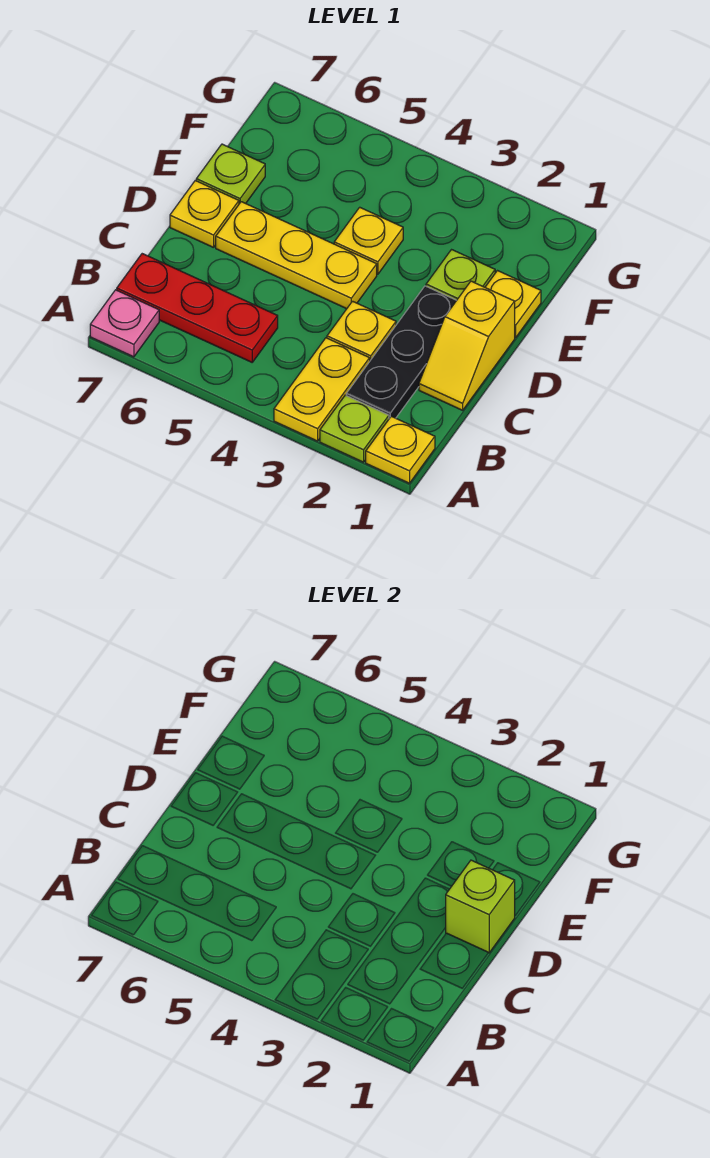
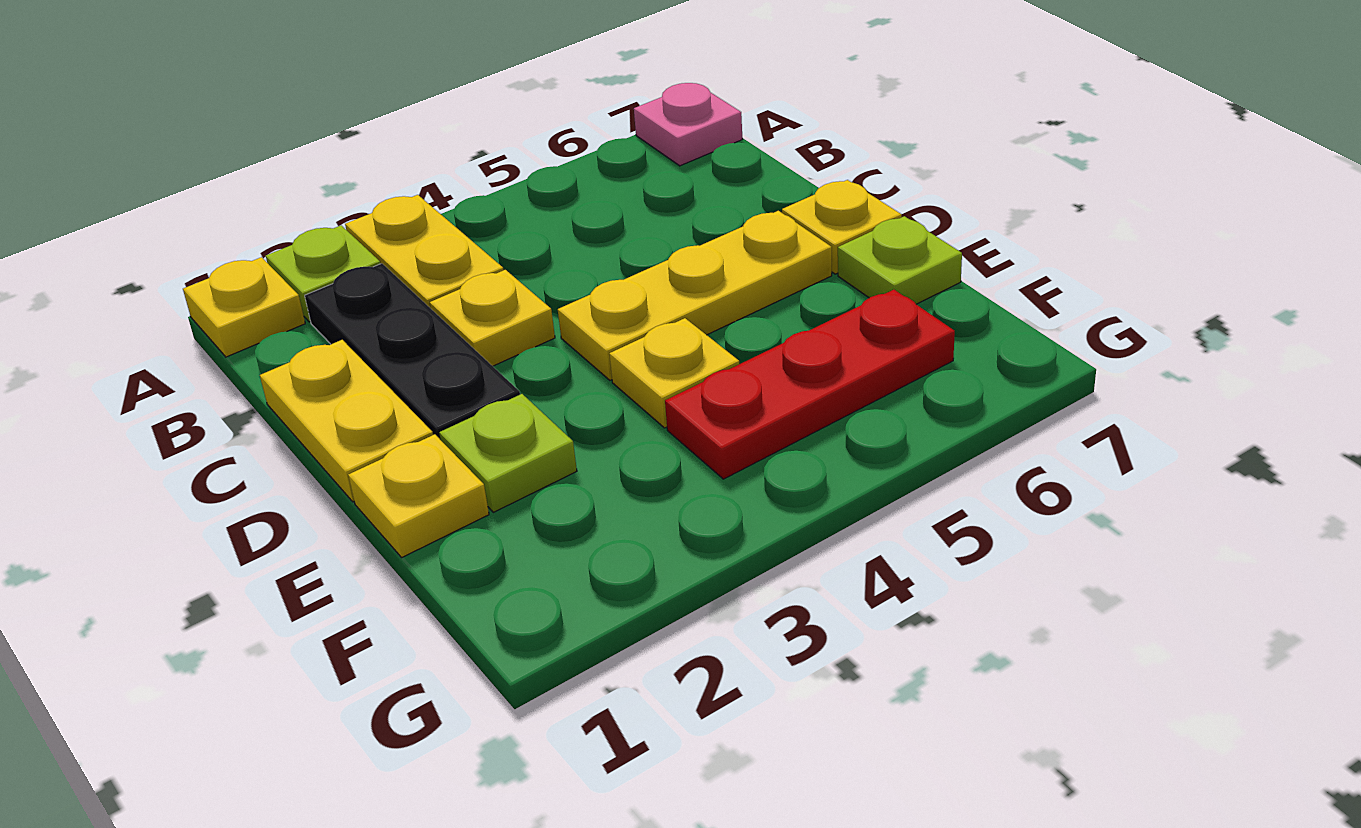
red 1x3 plate [117,254,278,362] -> red 1x3 plate moved to [665,290,955,479]
yellow 1x2 slope [419,281,515,410] -> yellow 1x2 plate [260,340,433,502]
lime 1x1 brick [446,860,515,953] -> none

